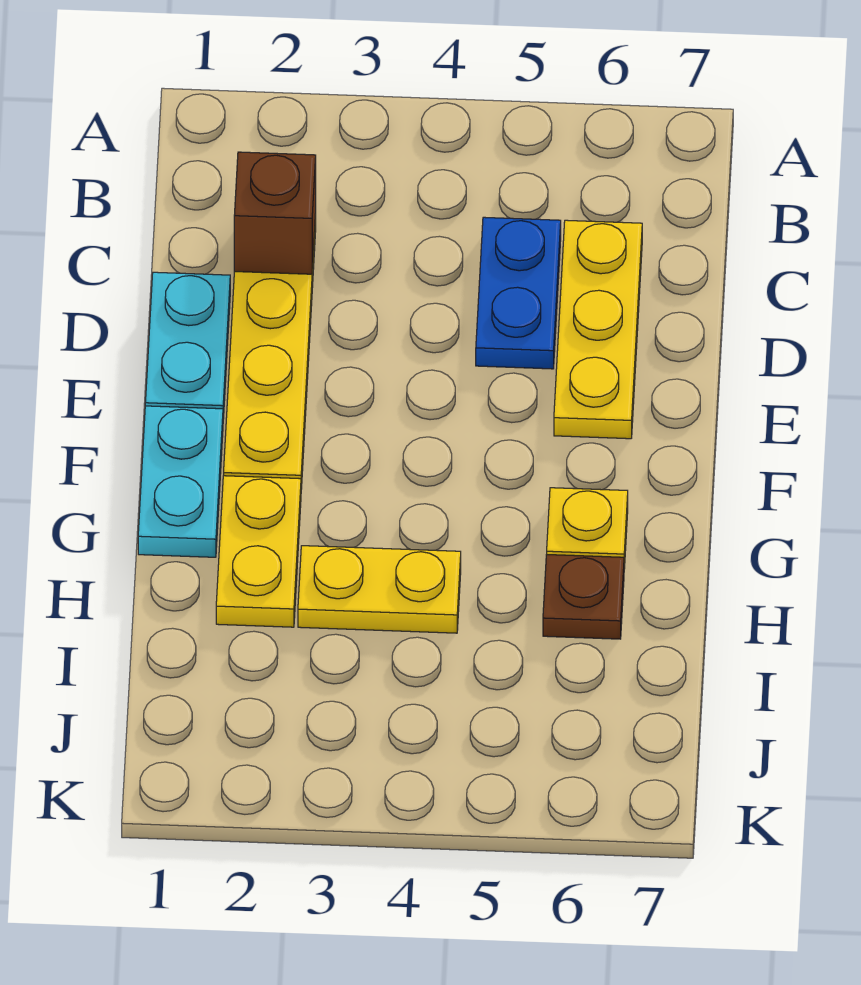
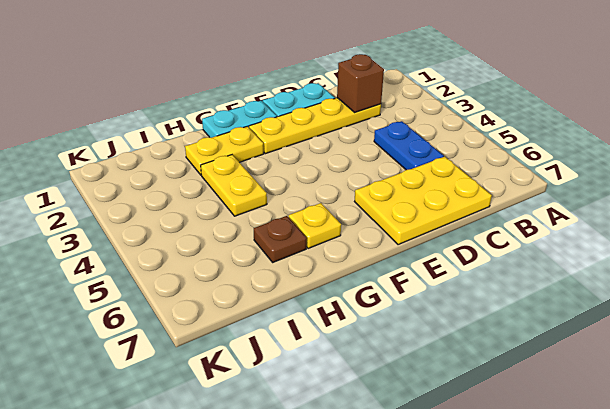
blue 1x2 plate [476,217,561,369] -> blue 1x2 plate turned to [374,121,444,170]
yellow 1x3 plate [554,220,642,439] -> yellow 2x3 plate [355,157,492,245]

